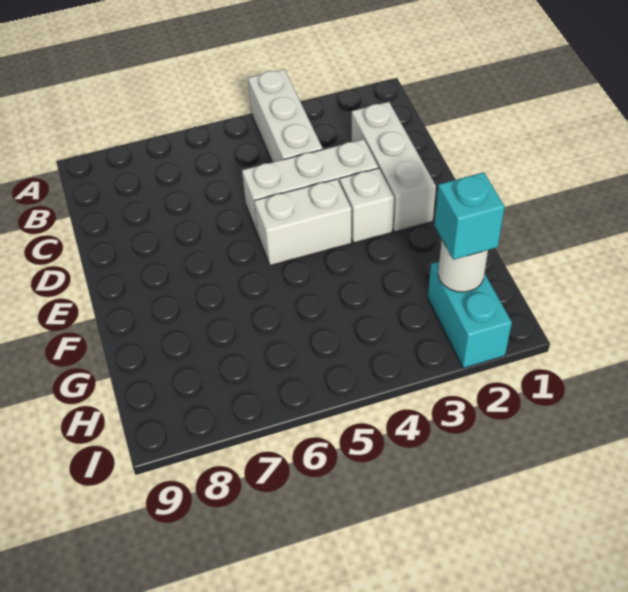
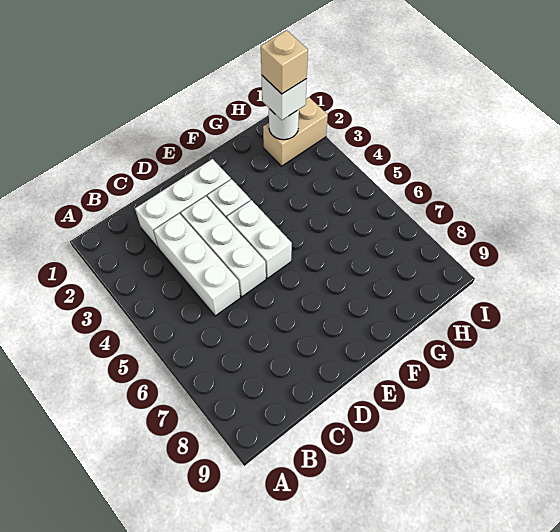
white 1x3 brick [248,69,323,162] -> white 1x3 brick turned to [154,214,240,316]
cyan 1x2 brick [428,262,512,368] -> tan 1x2 brick [263,97,328,166]
cyan 1x1 brick [435,172,505,260] -> white 1x1 brick [262,76,307,120]
none -> tan 1x1 brick [261,30,308,94]

